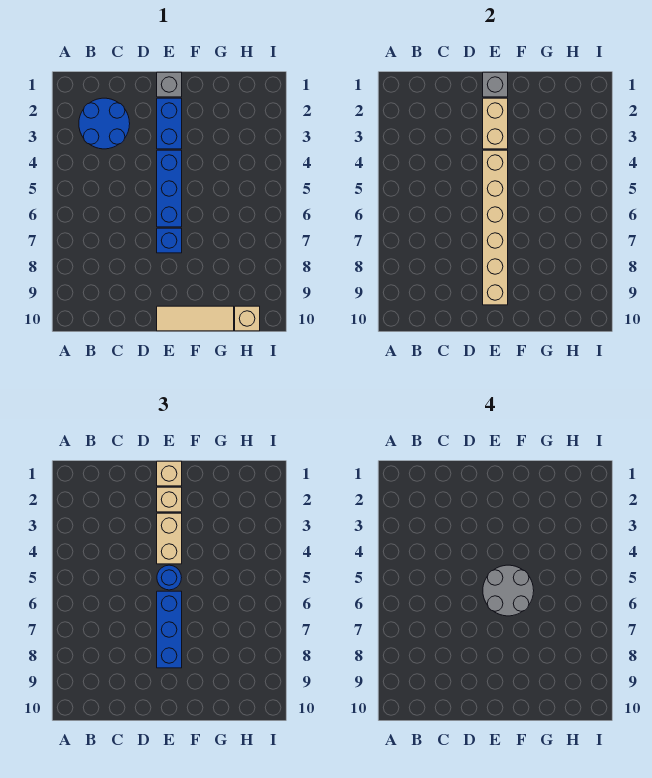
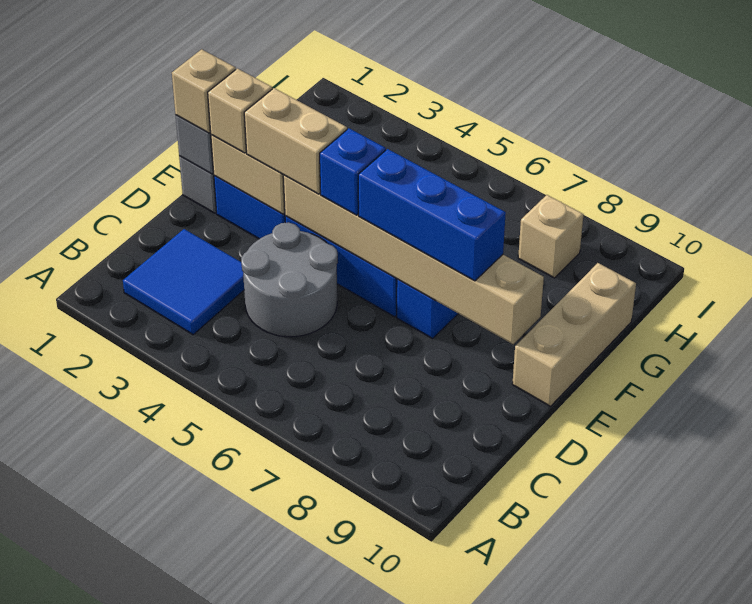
blue 2x2 round brick [79,98,130,149] -> blue 2x2 tile [123,229,244,335]
blue 1x1 round brick [157,565,182,590] -> blue 1x1 brick [320,128,386,215]
grey 2x2 round brick [483,565,534,616] -> grey 2x2 round brick moved to [241,222,338,337]
tan 1x3 tile [157,306,234,331] -> tan 1x3 brick [512,263,636,406]
tan 1x1 brick [235,306,260,331] -> tan 1x1 brick moved to [518,195,583,278]

